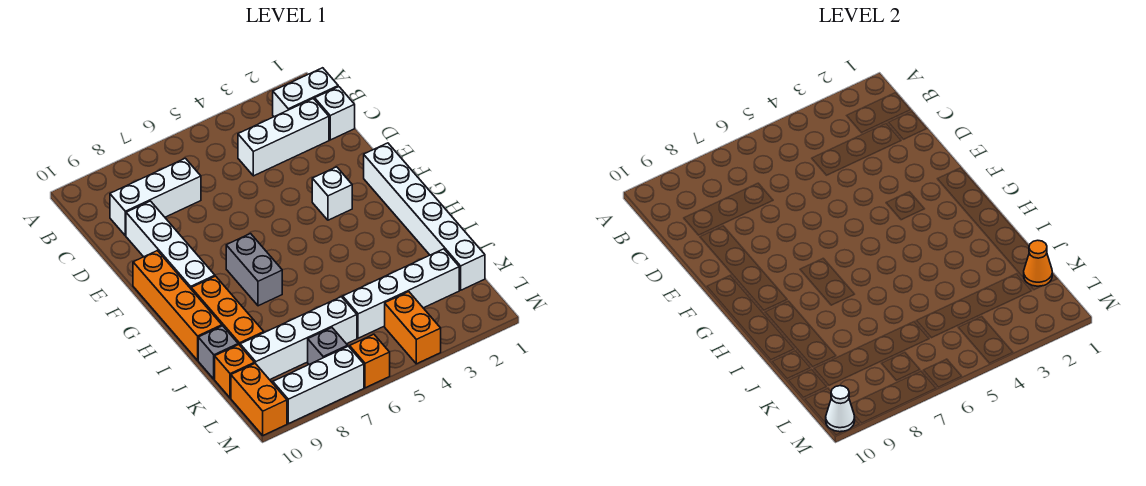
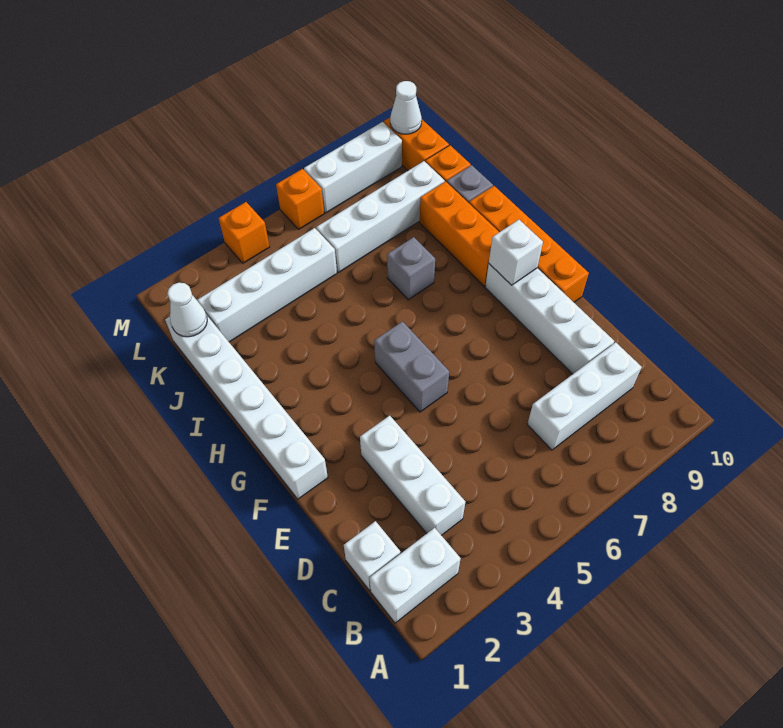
white 1x3 brick [238,99,329,176] -> white 1x3 brick turned to [360,416,466,535]
white 1x1 brick [312,167,352,220] -> white 1x1 brick moved to [489,220,543,285]
grey 1x2 brick [226,234,282,306] -> grey 1x2 brick moved to [374,322,449,412]
orange 1x1 cone [1024,240,1052,286] -> white 1x1 cone [167,283,207,337]
orange 1x2 brick [385,292,441,364] -> orange 1x1 brick [219,202,269,263]
grey 1x1 brick [308,328,348,364] -> grey 1x1 brick moved to [387,237,435,300]

